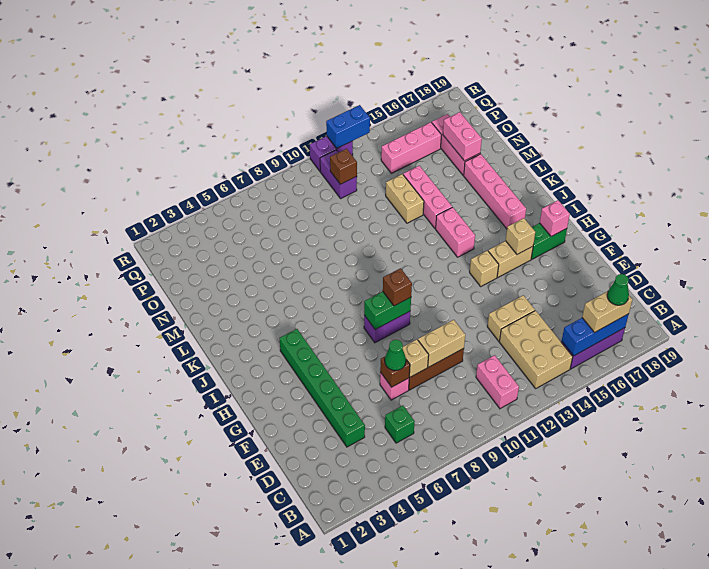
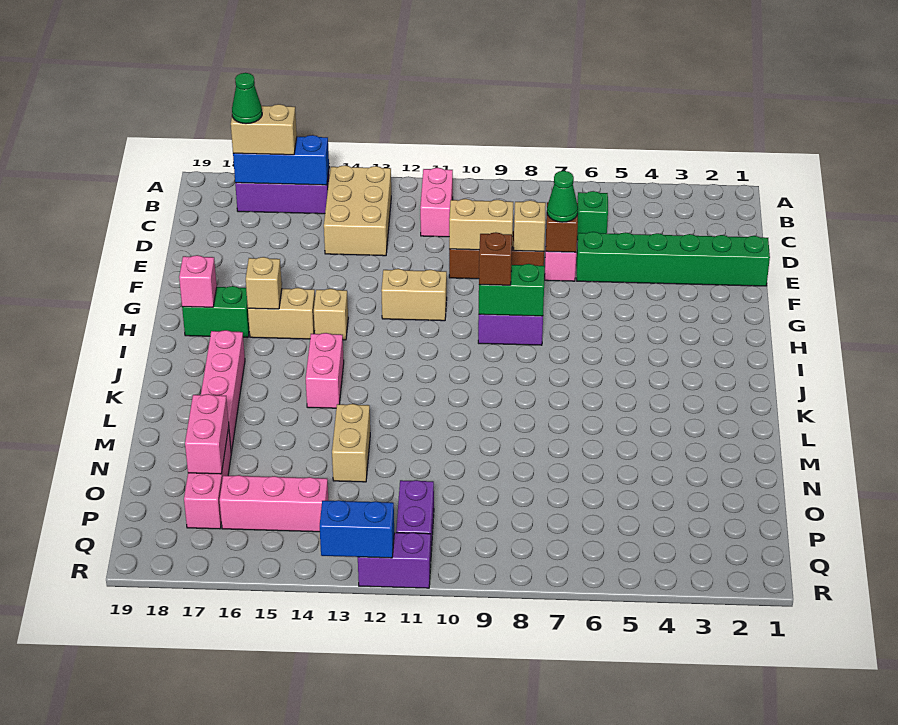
green 1x6 brick [279,329,365,447] -> green 1x6 brick turned to [577,232,770,286]
tan 1x2 brick [487,295,535,341] -> tan 1x2 brick moved to [381,269,447,321]
pink 1x3 brick [403,166,452,229] -> none
brown 1x1 brick [330,149,357,184] -> none

